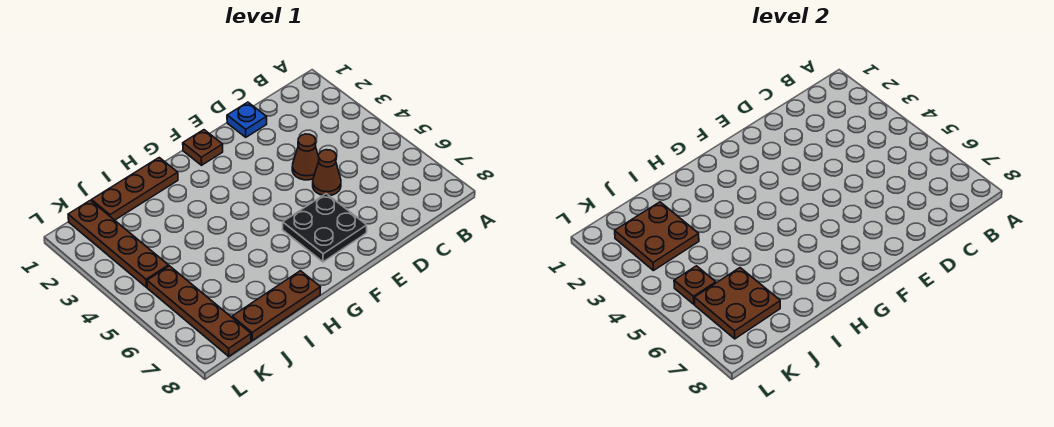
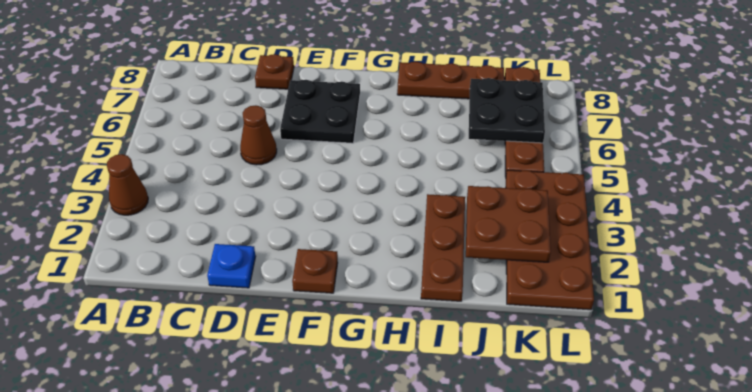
brown 1x1 cone [292,134,319,180] -> brown 1x1 cone moved to [107,154,148,215]
brown 1x3 plate [92,158,178,220] -> brown 1x3 plate turned to [421,194,465,301]
brown 2x2 plate [694,268,780,339] -> black 2x2 plate [469,78,545,143]
brown 1x4 plate [68,200,169,287] -> brown 2x4 plate [506,170,594,310]
brown 1x1 plate [674,266,716,304] -> brown 1x1 plate moved to [255,54,294,89]

